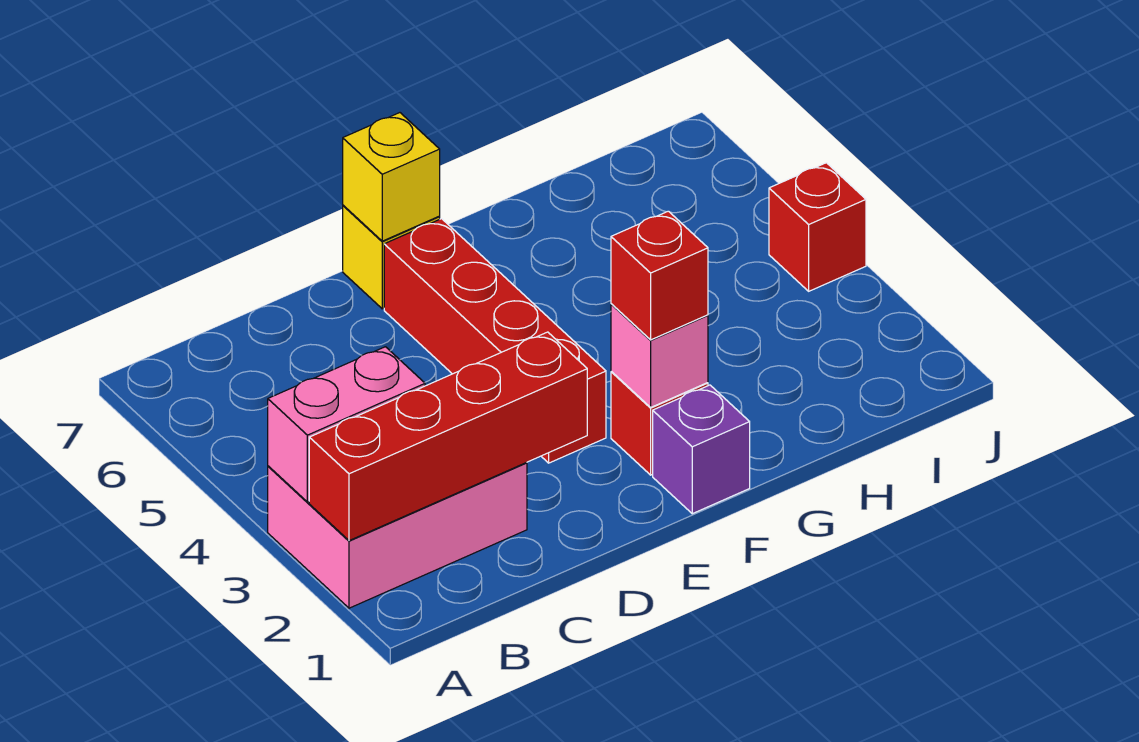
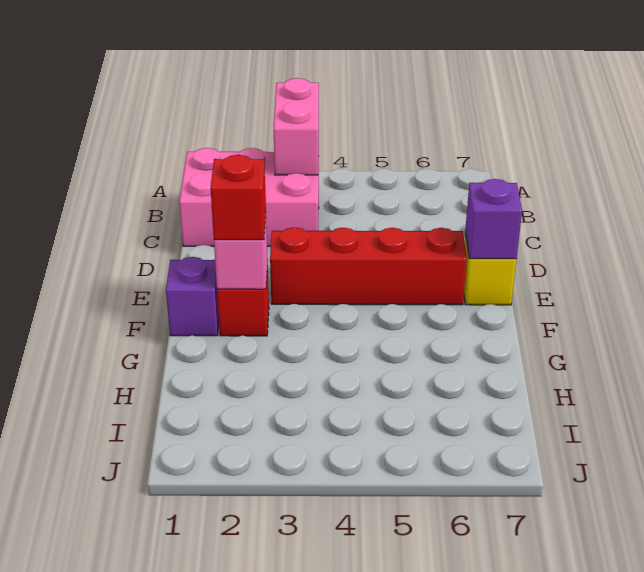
pink 2x3 brick [268,462,527,608] -> pink 2x3 brick turned to [179,148,319,246]
red 1x4 brick [309,332,587,541] -> none
yellow 1x1 brick [343,113,440,241] -> purple 1x1 brick [465,179,522,259]
red 1x1 brick [769,163,866,291] -> none

